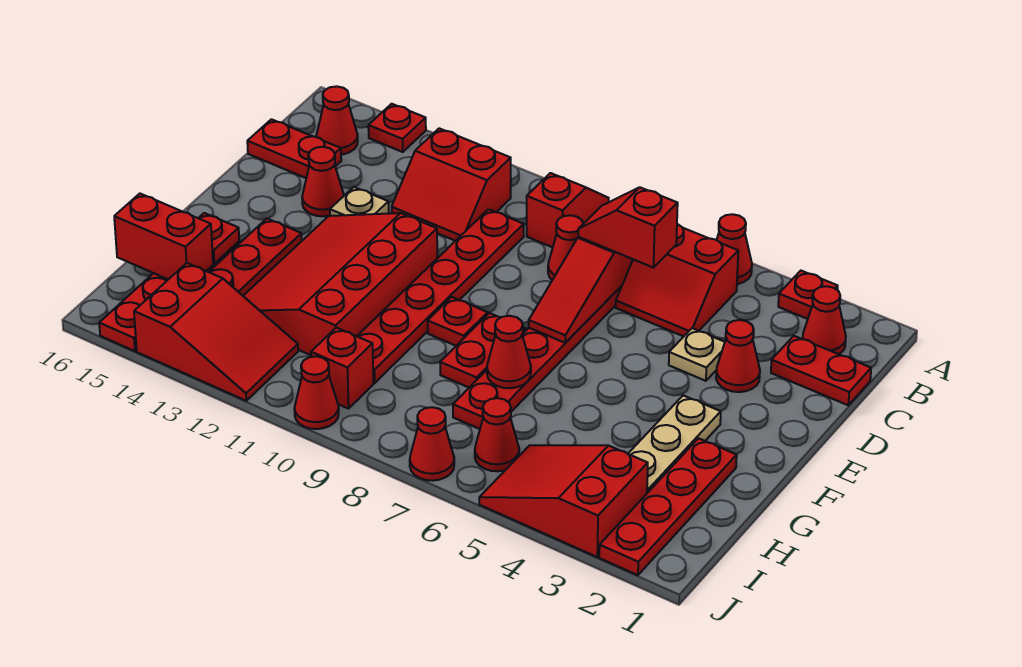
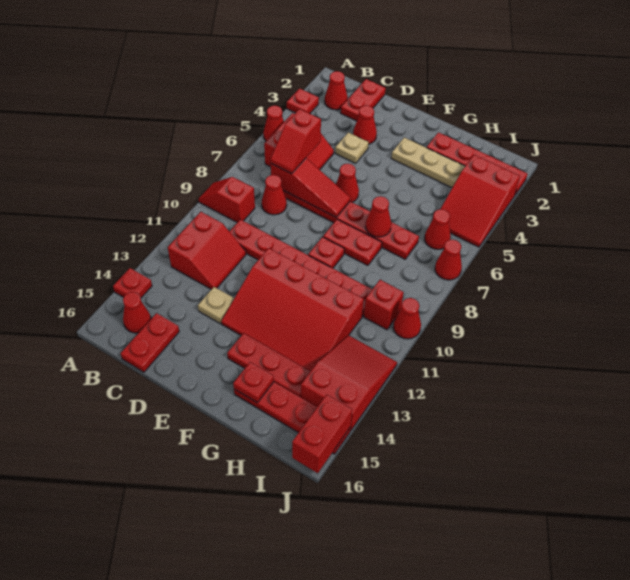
red 1x1 cone [302,147,344,216] -> red 1x1 cone moved to [336,164,359,202]
red 1x2 brick [114,194,213,279] -> red 1x2 brick moved to [292,395,352,473]

